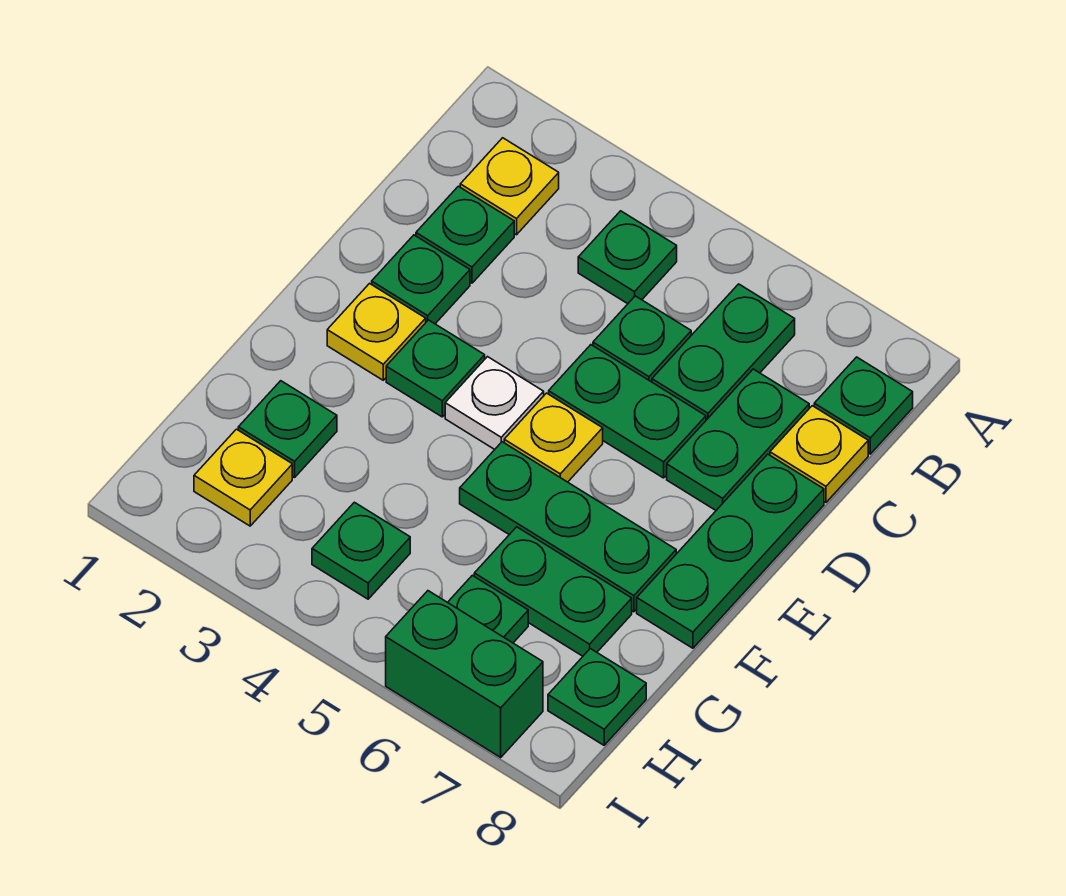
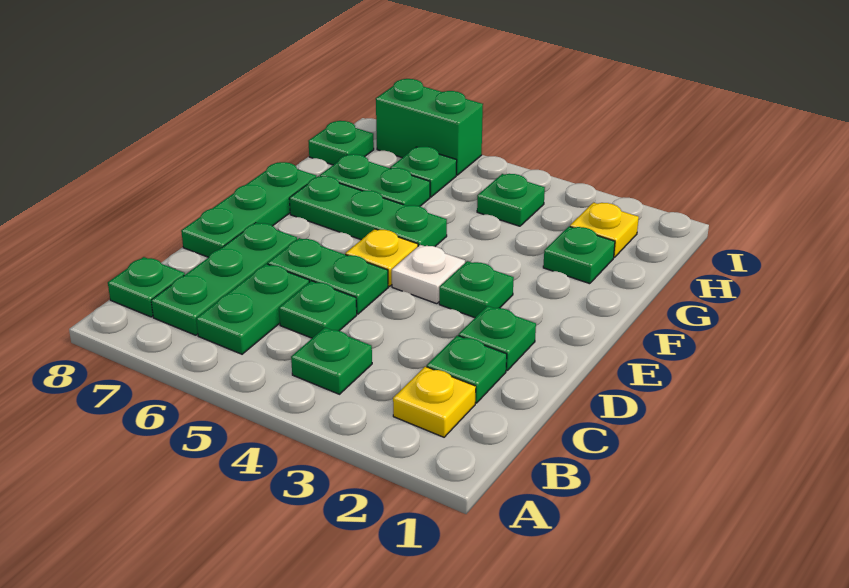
green 1x2 plate [667,369,809,510] -> green 1x3 plate [151,223,297,335]
yellow 1x1 plate [770,406,868,502] -> none
yellow 1x1 plate [327,284,426,380] -> none

